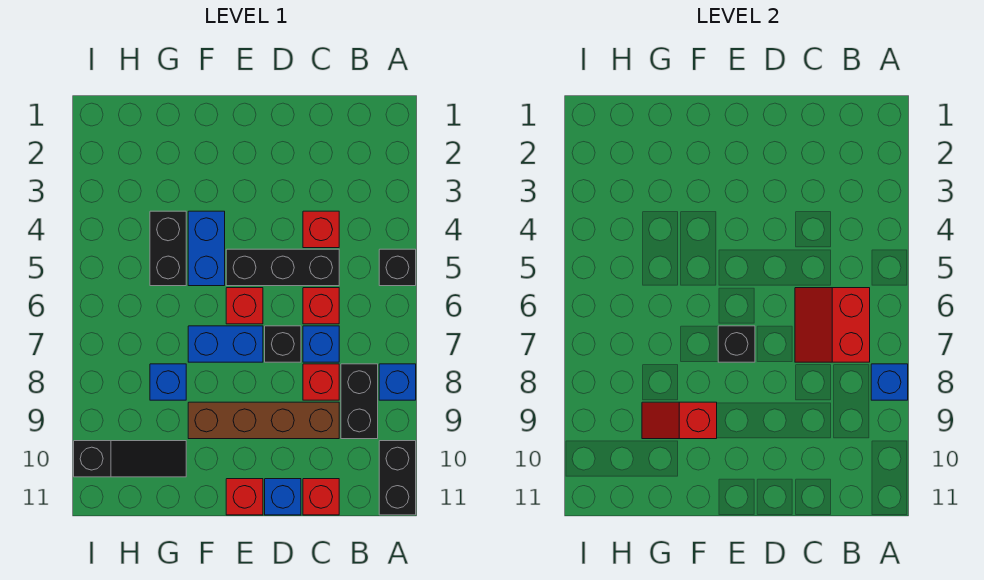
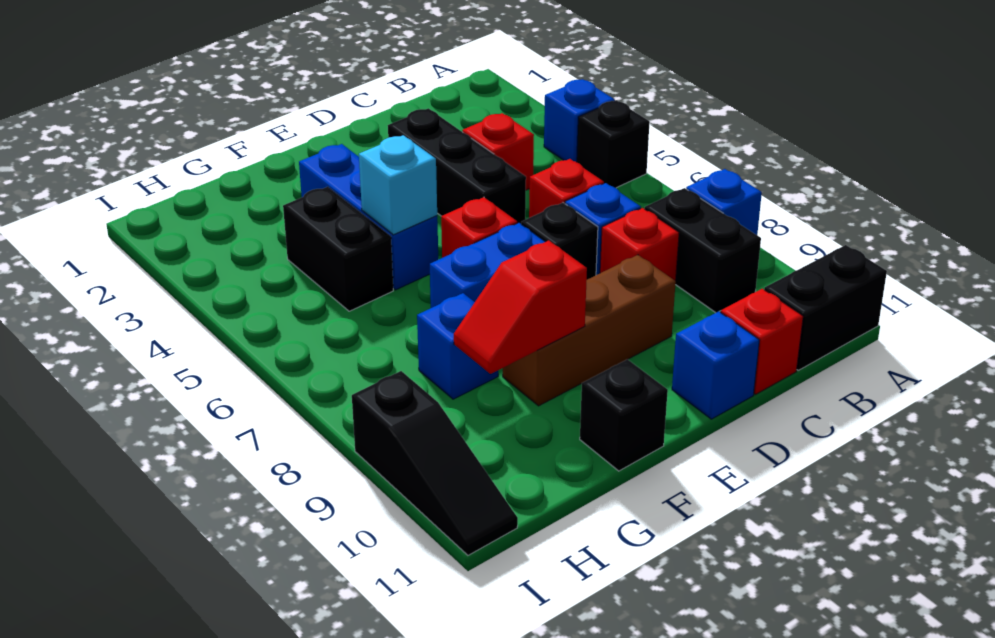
blue 1x1 brick [871,364,908,400] -> blue 1x1 brick moved to [544,79,615,162]
black 1x2 brick [379,441,416,515] -> black 1x2 brick turned to [764,245,887,370]
red 2x2 slope [795,288,870,362] -> none
black 1x3 brick [226,249,339,286] -> black 1x3 brick turned to [388,108,526,224]
brown 1x4 brick [188,402,339,439] -> brown 1x3 brick [503,255,676,406]
black 1x1 brick [718,326,755,362] -> black 1x1 brick moved to [580,359,668,471]
red 1x1 brick [226,479,263,515] -> none
blue 1x2 brick [188,211,225,286] -> blue 1x3 brick [299,144,438,290]
none -> cyan 1x1 brick [359,135,437,235]
black 1x3 slope [74,441,186,477] -> black 1x3 slope turned to [352,371,518,555]

